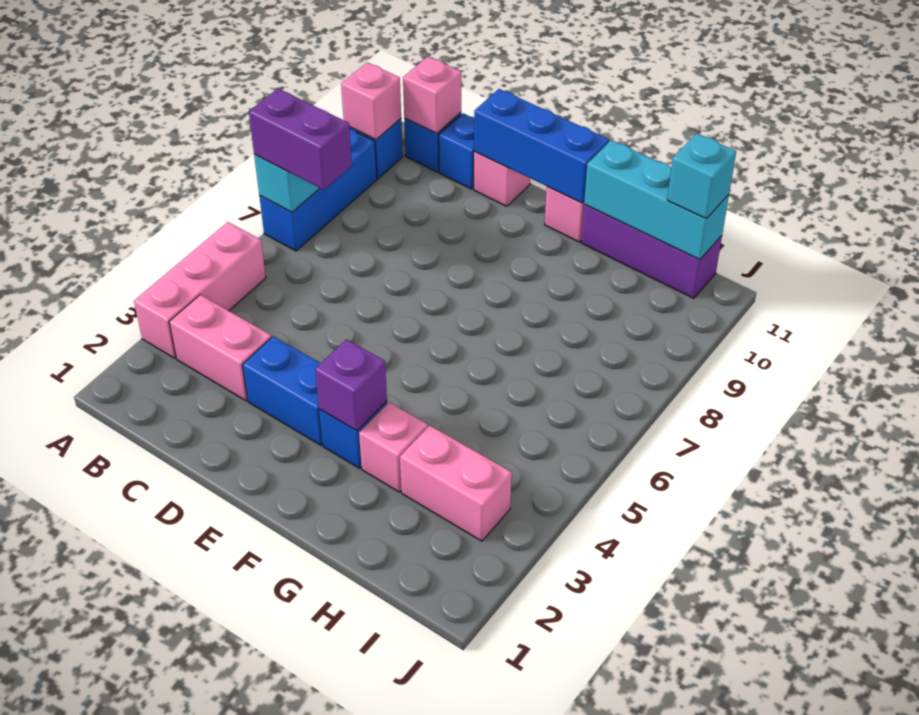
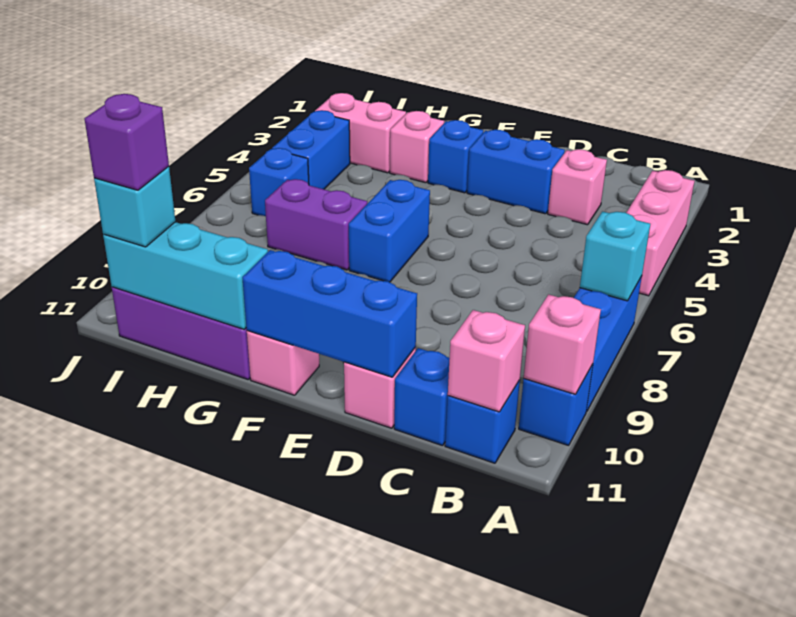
purple 1x2 brick [249,88,352,190] -> purple 1x2 brick moved to [265,179,367,270]
pink 1x2 brick [169,295,271,401] -> pink 1x1 brick [548,149,607,225]
purple 1x1 brick [315,339,387,431] -> purple 1x1 brick moved to [85,94,169,190]
none -> blue 1x2 brick [349,180,430,282]
none -> blue 1x2 brick [272,110,350,189]
none -> blue 1x1 brick [249,148,309,216]

